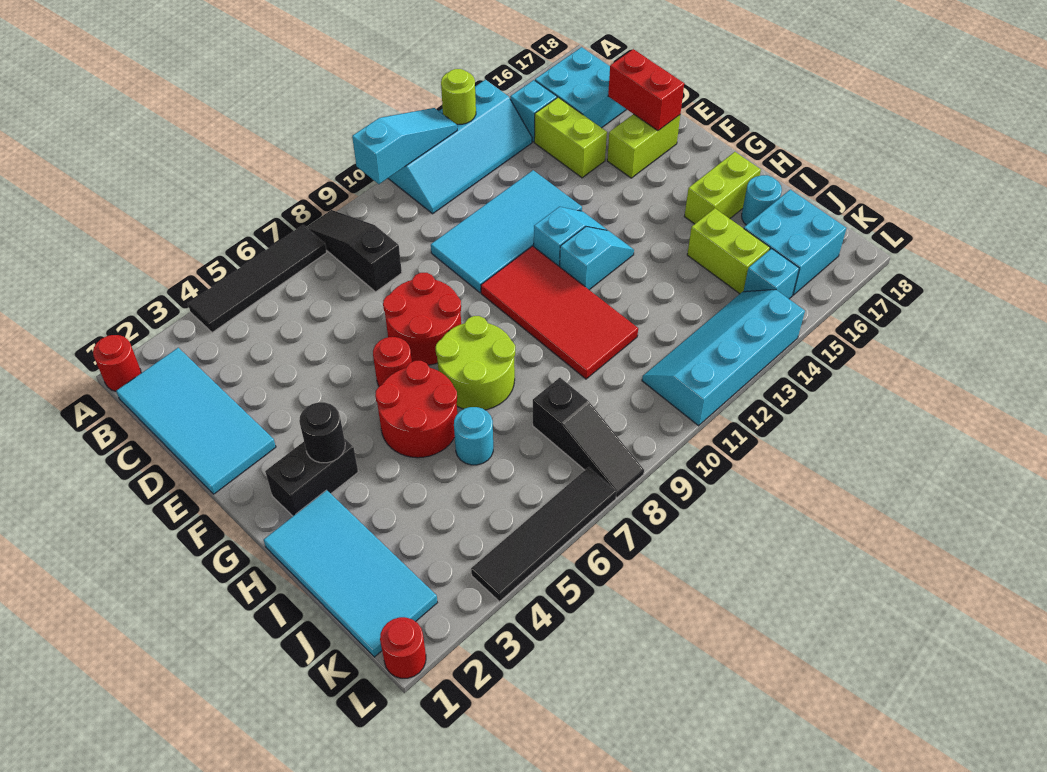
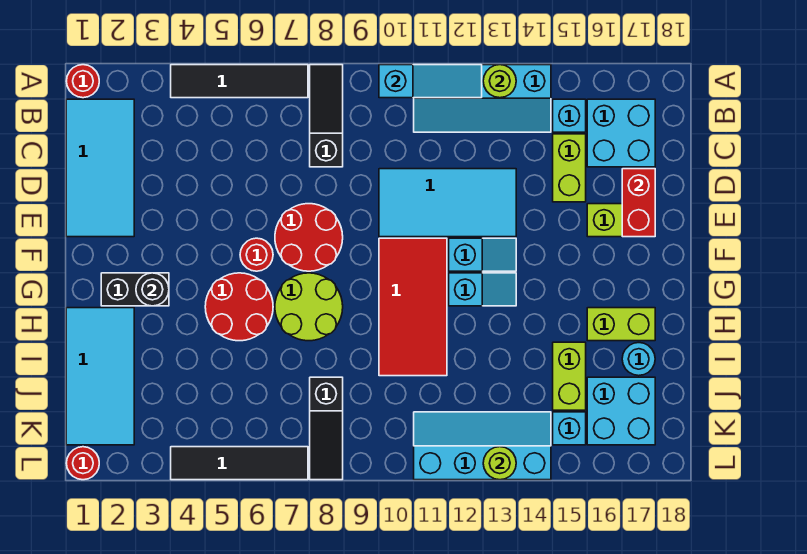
cyan 1x1 round brick [454,407,493,465] -> none
none -> lime 1x1 round brick [483,447,516,480]

